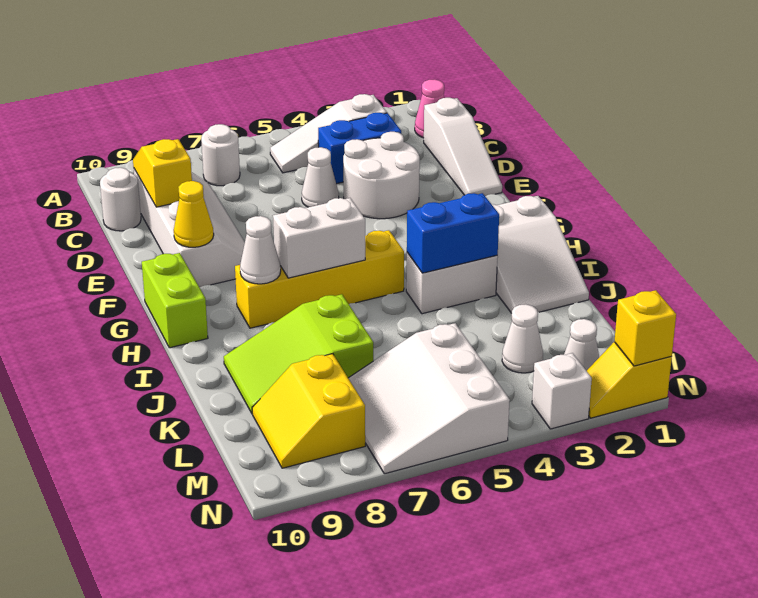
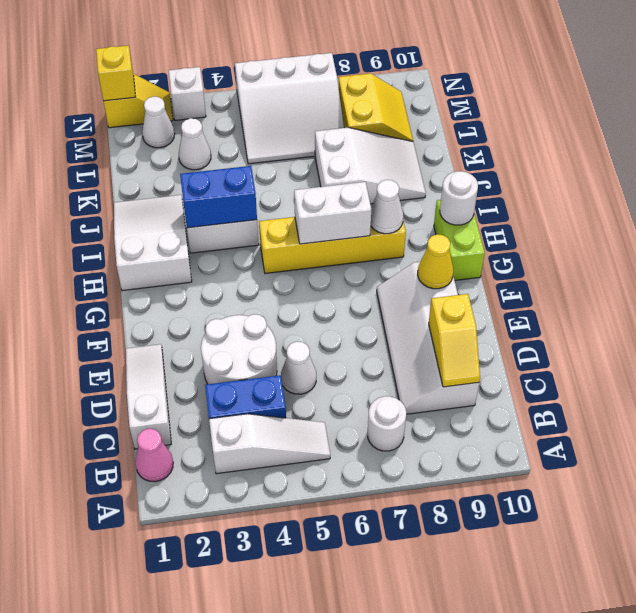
white 1x1 round brick [100,168,141,231] -> white 1x1 round brick moved to [440,171,478,225]
lime 2x3 slope [224,294,373,413] -> white 2x3 slope [315,128,426,204]
white 3x3 slope [348,323,510,474] -> white 3x3 slope turned to [235,53,344,164]

